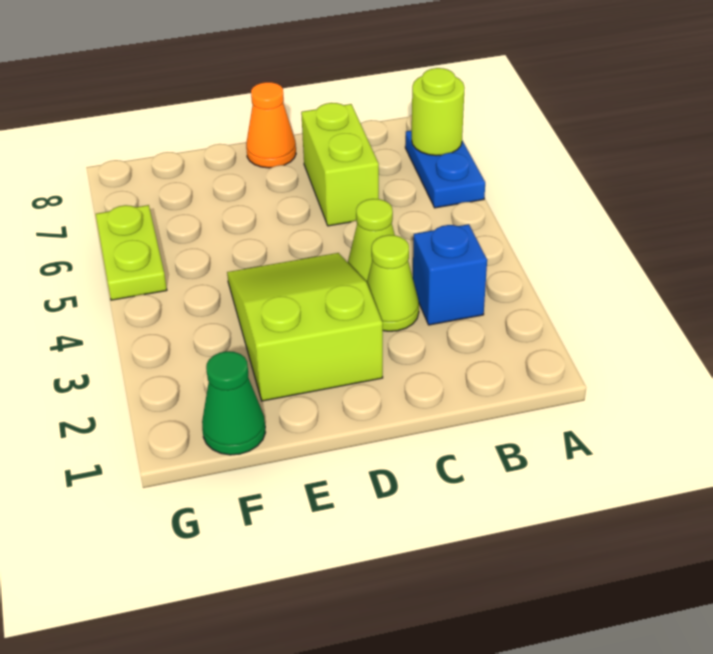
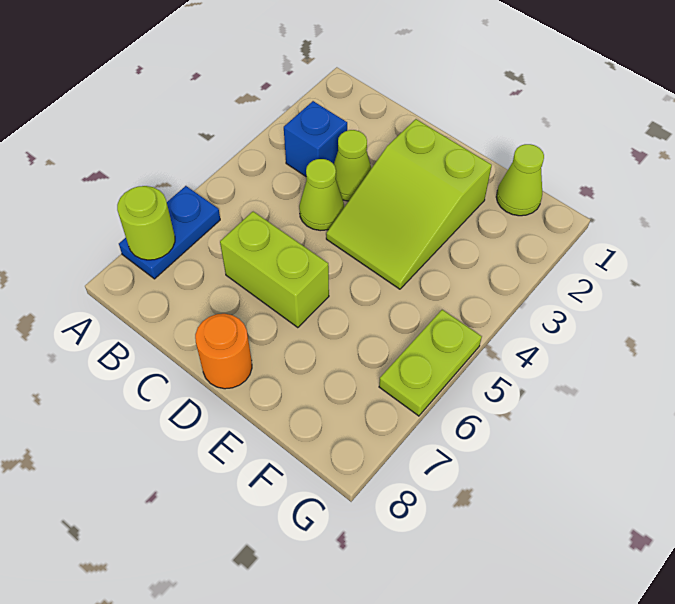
lime 1x2 brick [301,103,379,226] -> lime 1x2 brick turned to [220,212,329,328]
orange 1x1 cone [246,82,296,168] -> orange 1x1 round brick [195,314,252,389]
green 1x1 cone [202,351,265,455] -> lime 1x1 cone [496,144,544,216]

